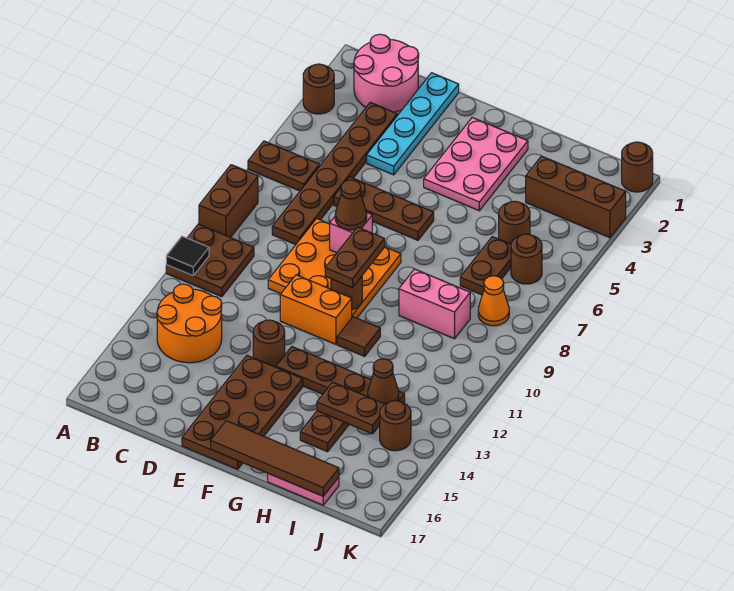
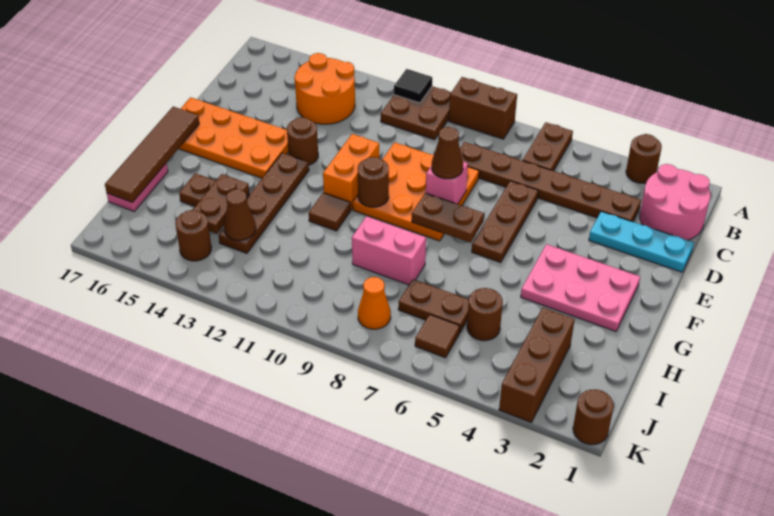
cyan 1x4 plate [367,73,459,175] -> cyan 1x3 plate [589,211,694,272]
brown 2x4 plate [182,356,303,469] -> orange 2x4 plate [179,97,288,178]
brown 1x2 plate [325,227,385,288] -> brown 1x2 plate moved to [412,193,484,243]
pink 1x2 brick [399,269,470,339] -> pink 1x2 brick turned to [352,216,426,285]
brown 1x1 round brick [511,234,542,284] -> brown 1x1 tile [415,314,460,358]

